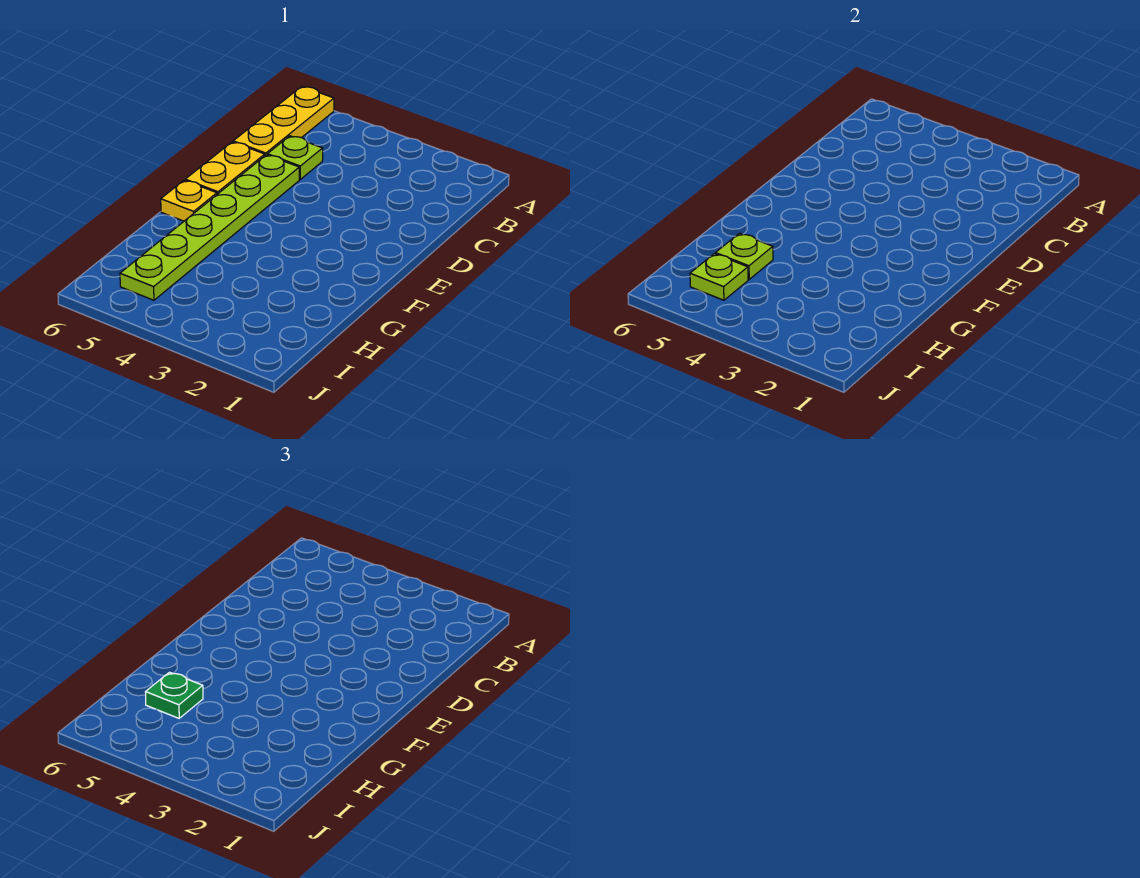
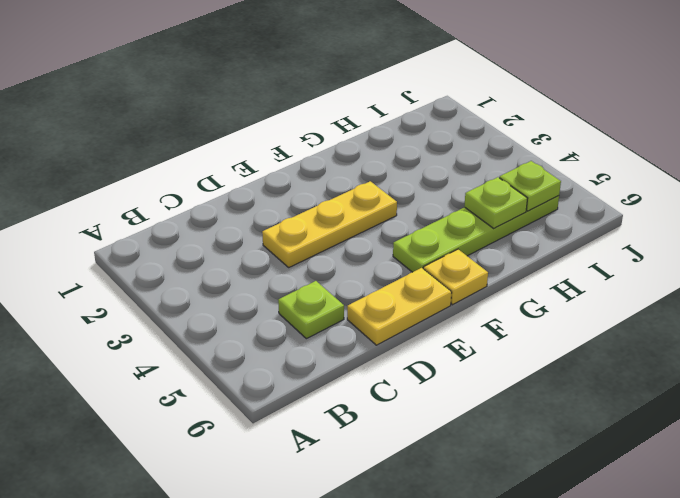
yellow 1x3 plate [233,86,334,155] -> yellow 1x3 plate moved to [262,181,397,267]
lime 1x6 plate [120,155,299,300] -> lime 1x4 plate [393,196,559,272]
green 1x1 plate [146,672,203,718] -> none

